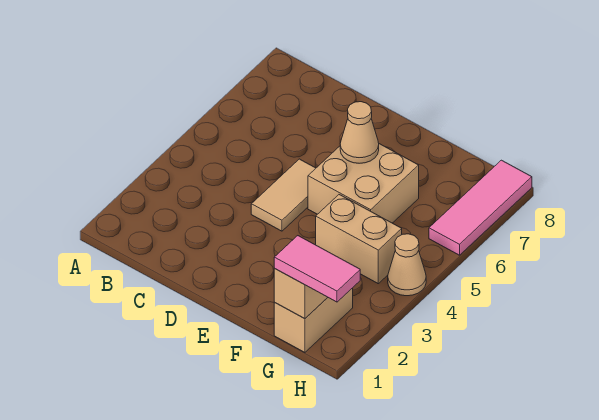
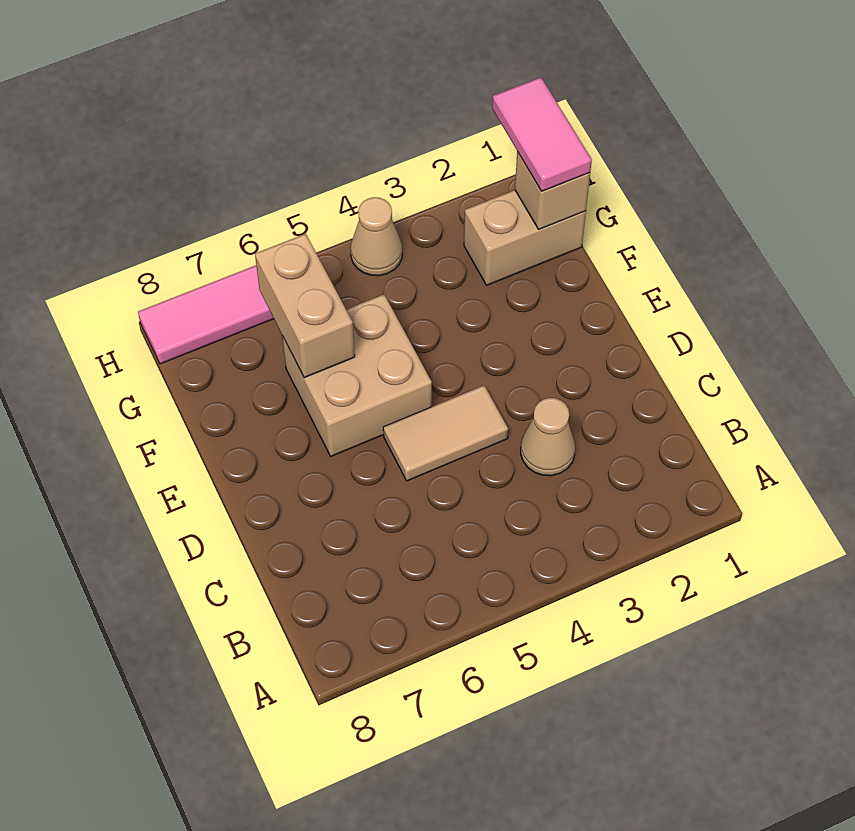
tan 1x1 cone [340,102,379,163] -> tan 1x1 cone moved to [521,398,575,476]
tan 1x2 brick [316,195,402,284] -> tan 1x2 brick moved to [255,234,355,378]

